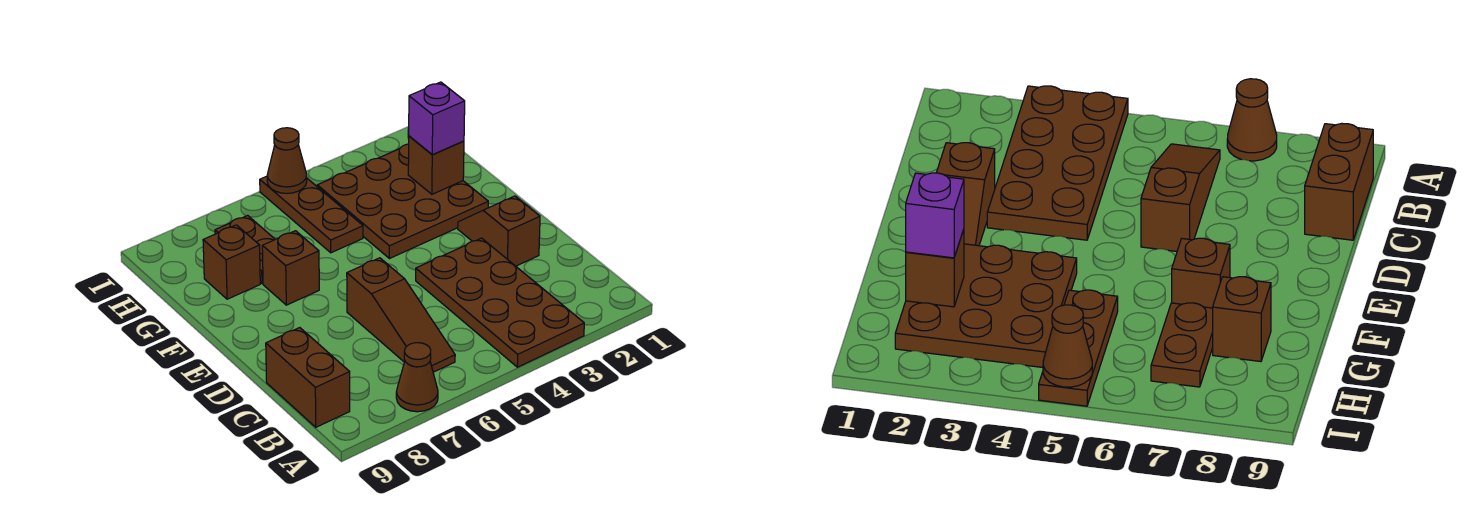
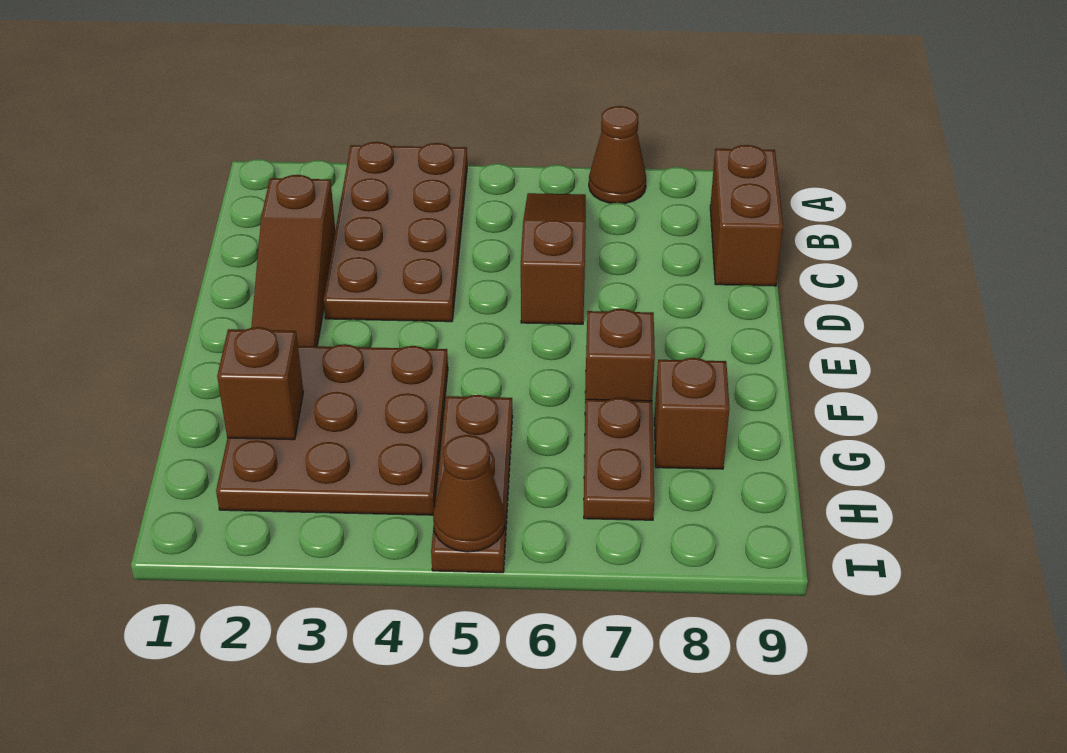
brown 1x2 slope [458,196,540,266] -> brown 1x3 slope [251,175,335,346]
purple 1x1 brick [409,82,465,155] -> none

